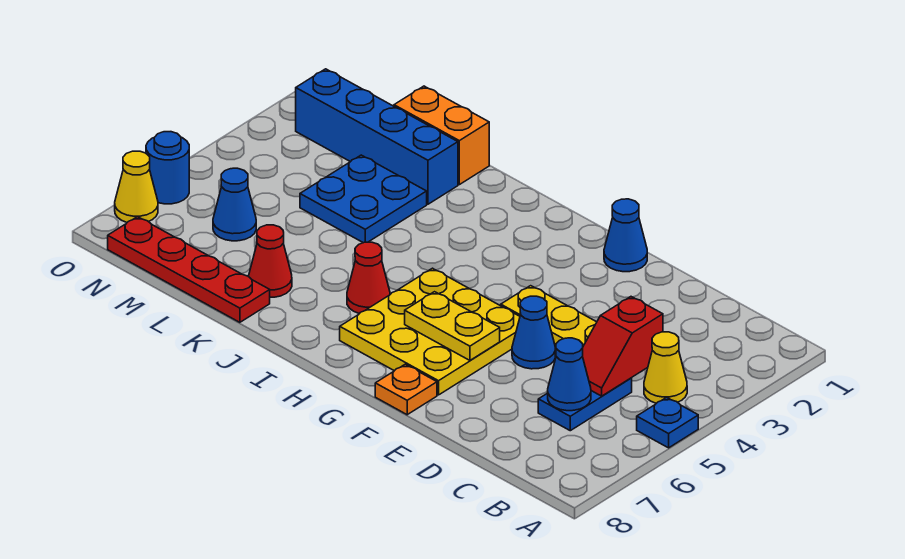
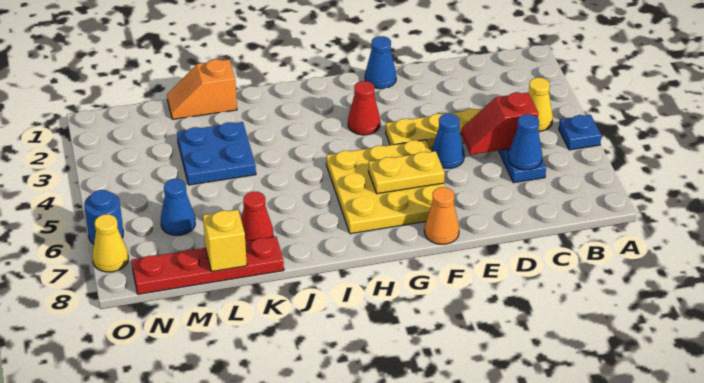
red 1x2 slope [583,297,663,396] -> red 1x2 slope turned to [461,92,538,155]
orange 1x1 plate [375,364,437,415] -> orange 1x1 cone [424,187,459,244]
red 1x1 cone [347,242,390,314] -> red 1x1 cone moved to [348,81,380,135]
orange 1x2 brick [394,86,489,185] -> orange 1x2 slope [167,59,237,119]
blue 1x4 brick [296,69,458,204] -> none
none -> yellow 1x1 brick [203,210,247,271]

